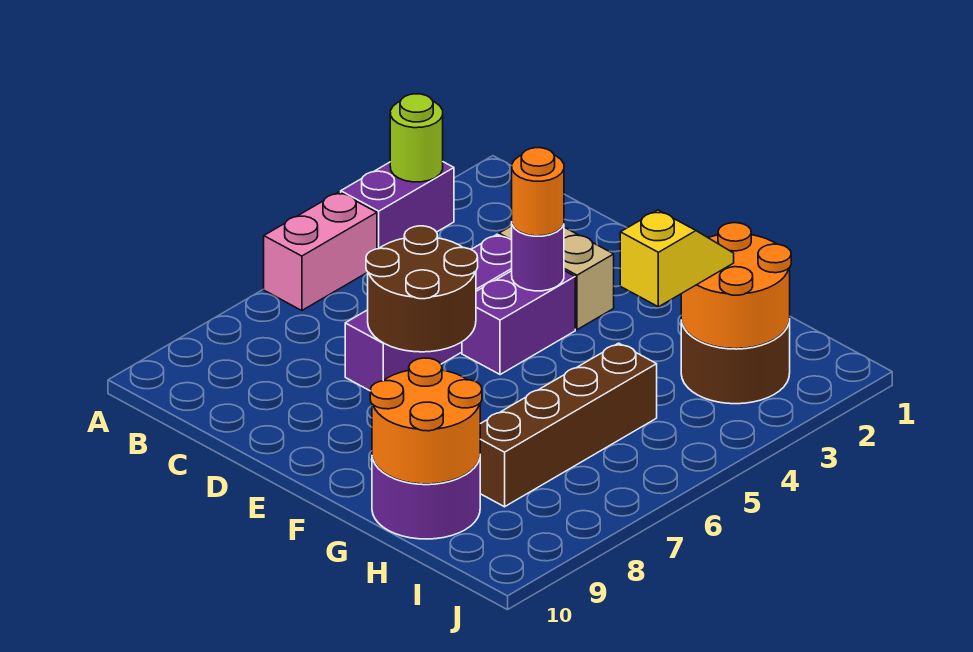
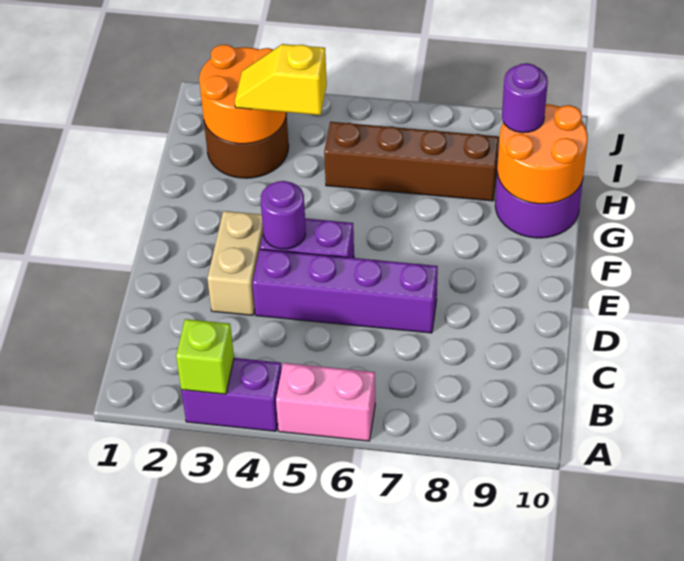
lime 1x1 round brick [390,94,443,182] -> lime 1x1 brick [176,319,234,394]
brown 2x2 round brick [366,226,478,352] -> none
orange 1x1 round brick [512,148,564,236] -> none
none -> purple 1x1 round brick [502,63,548,133]

